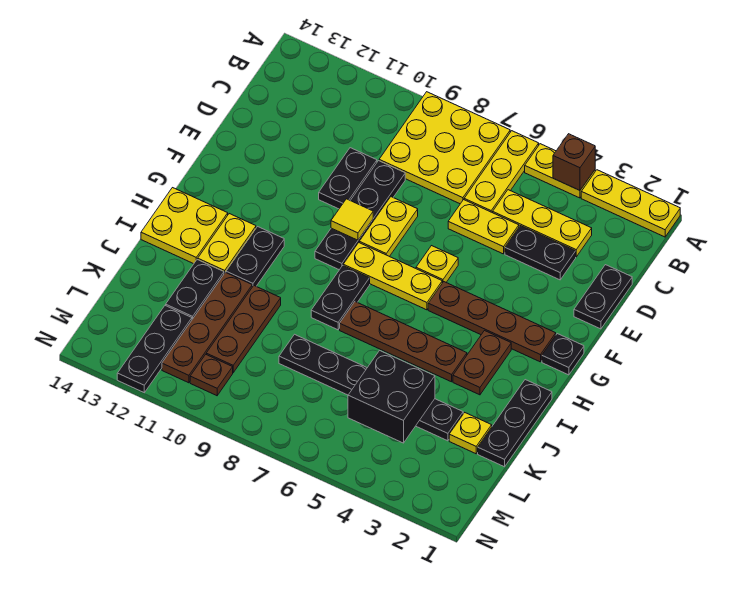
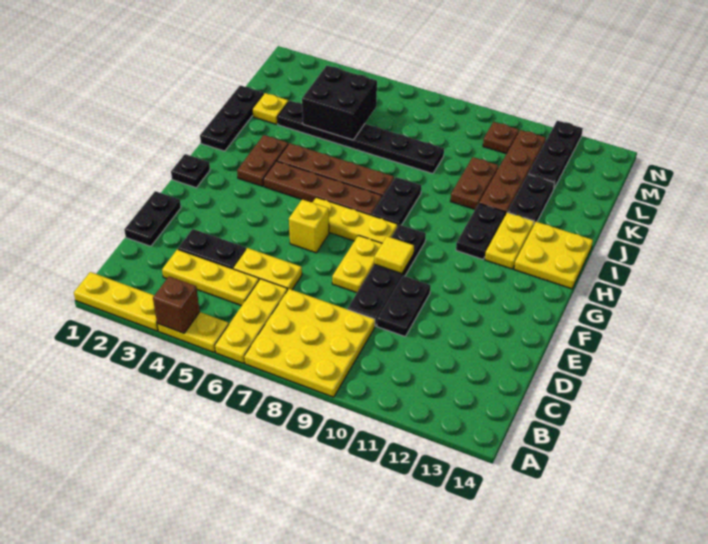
yellow 1x1 plate [416,246,458,283] -> yellow 1x1 brick [289,199,329,253]
brown 1x4 plate [428,282,556,362] -> brown 1x4 plate moved to [263,161,382,215]
brown 1x3 plate [206,286,281,373] -> brown 1x2 plate [451,157,499,209]

